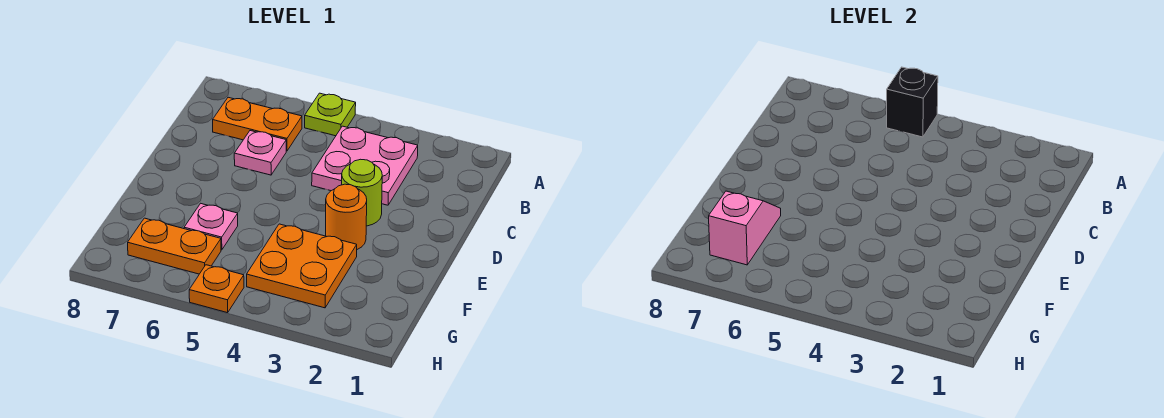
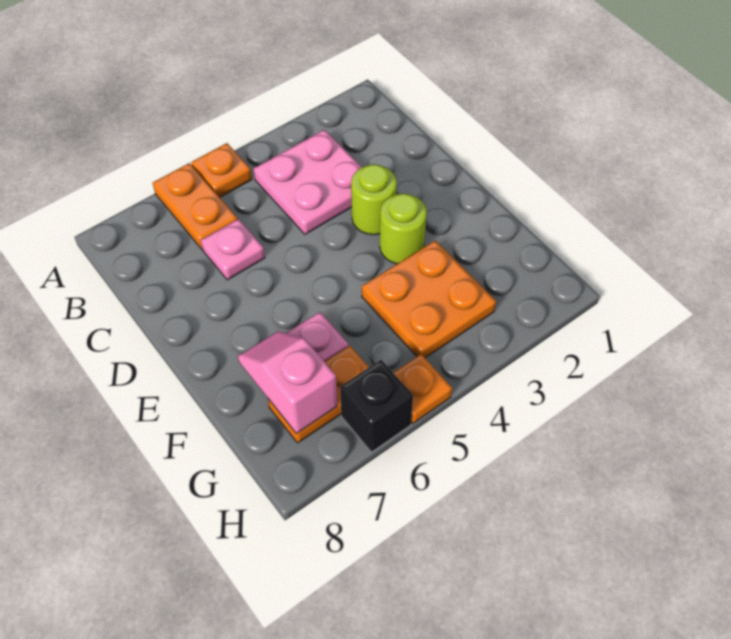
lime 1x1 plate [305,93,356,136] -> orange 1x1 plate [191,143,252,197]
black 1x1 brick [887,67,938,137] -> black 1x1 brick moved to [340,360,413,452]
orange 1x2 plate [213,97,302,151] -> orange 1x2 plate turned to [153,163,237,250]
orange 1x1 round brick [326,184,367,249] -> lime 1x1 round brick [380,194,427,264]

